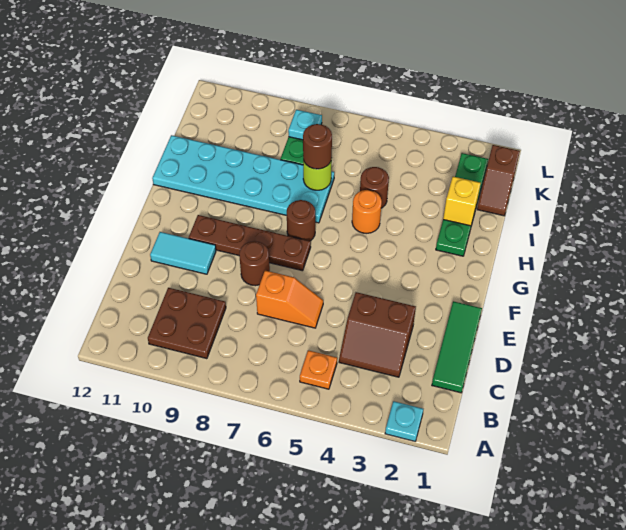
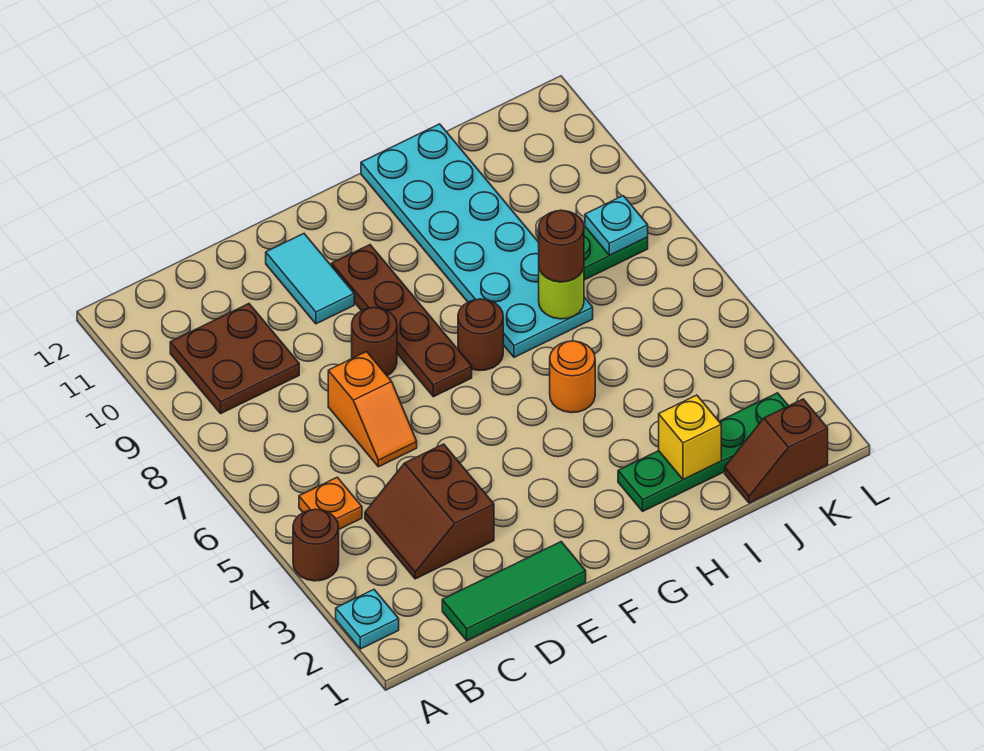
brown 1x1 round brick [360,167,389,208] -> brown 1x1 round brick moved to [293,509,339,581]

